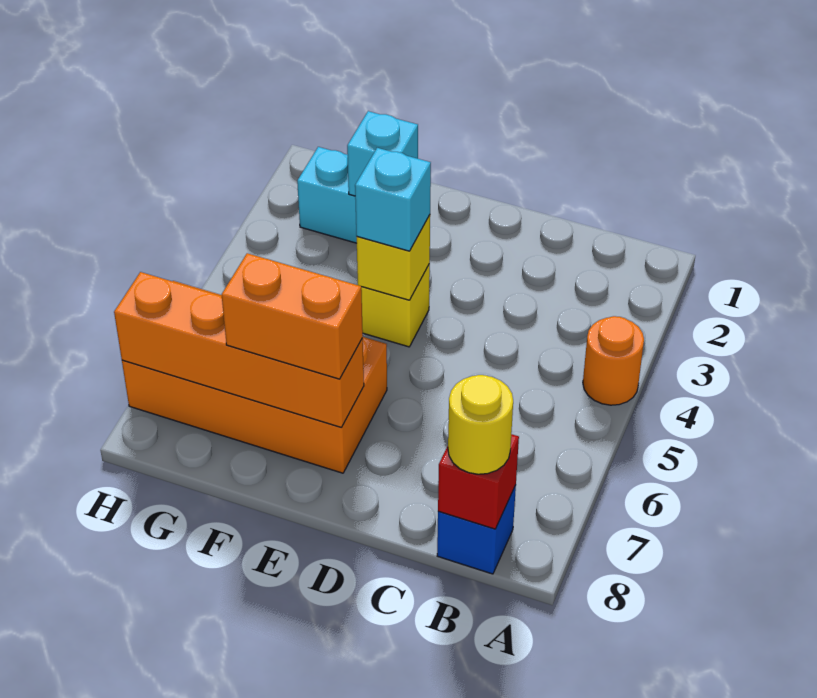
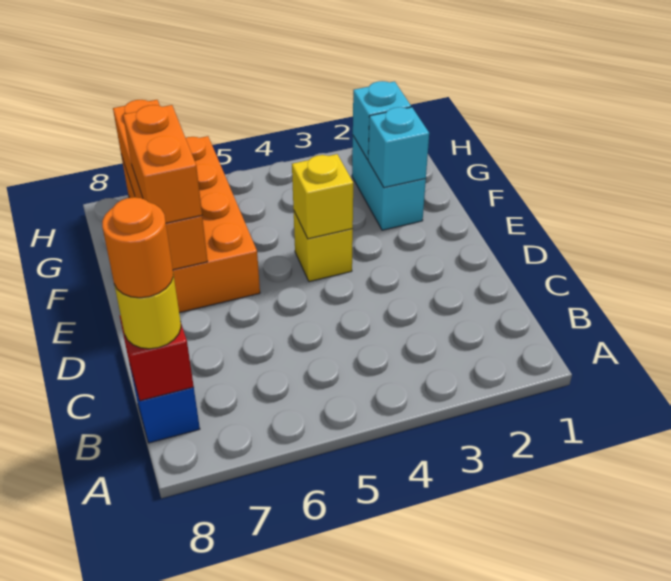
orange 1x1 round brick [583,316,644,405] -> orange 1x1 round brick moved to [102,197,173,298]
cyan 1x1 brick [355,148,431,251] -> cyan 1x1 brick moved to [353,81,411,160]

